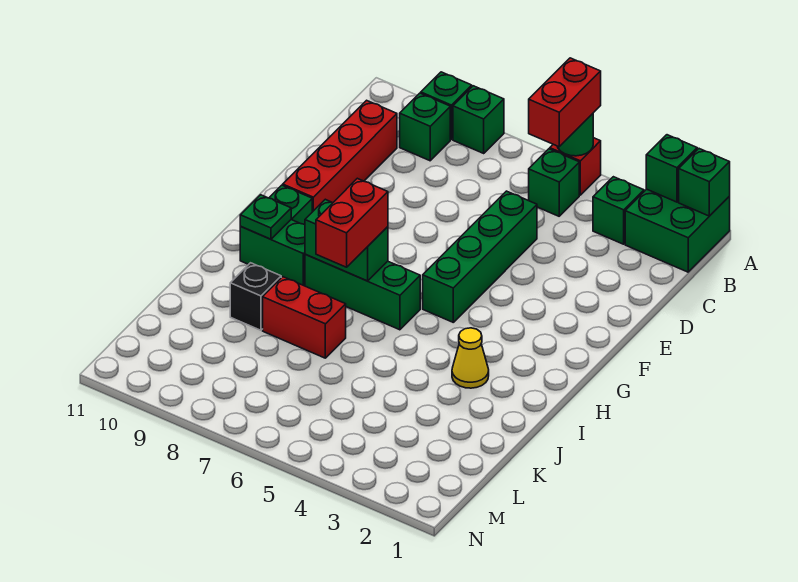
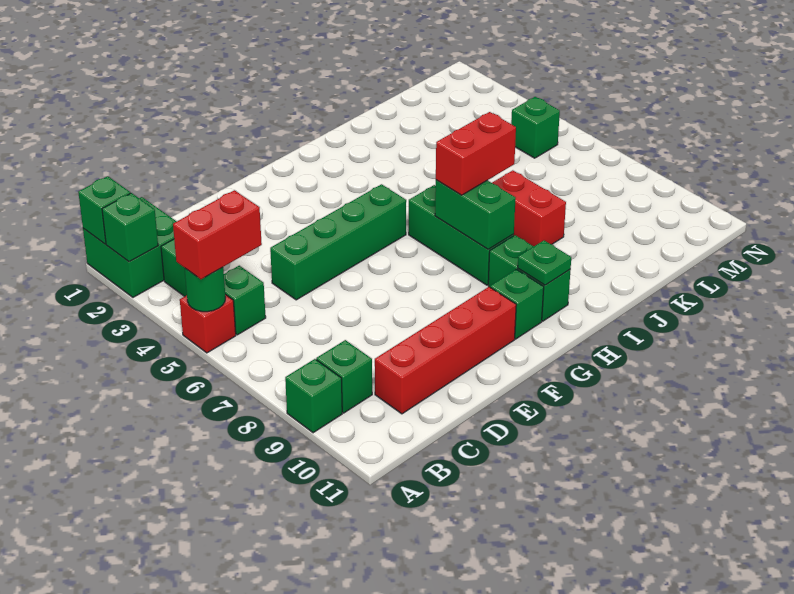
green 1x1 brick [453,86,504,153] -> green 1x1 brick moved to [511,97,560,158]
yellow 1x1 cone [452,328,489,388] -> none
black 1x1 brick [230,263,281,330] -> none

